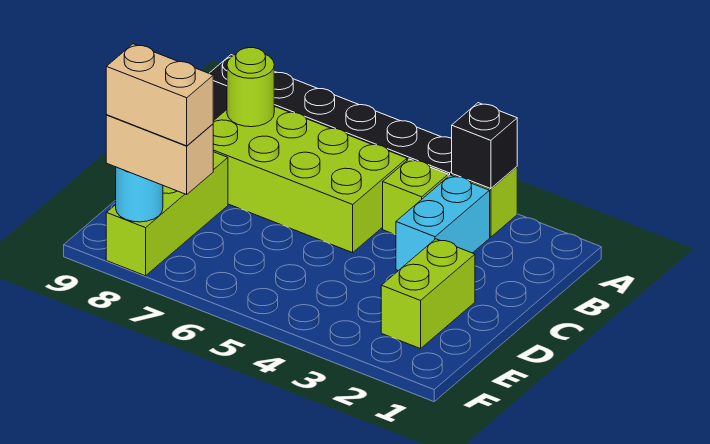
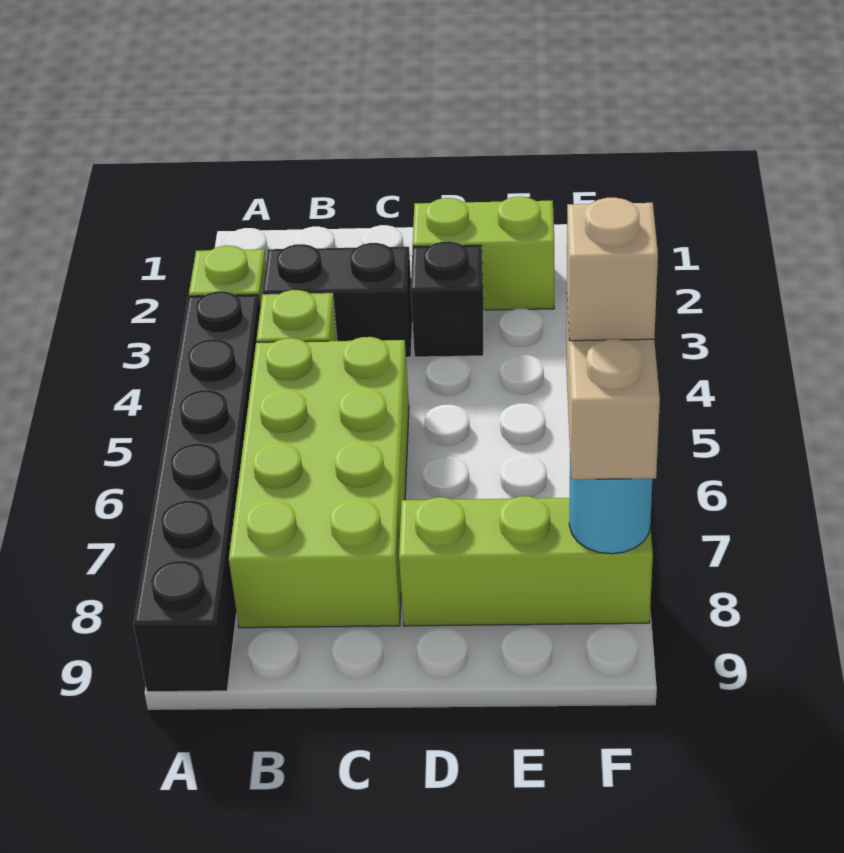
black 1x1 brick [452,103,517,189] -> black 1x1 brick moved to [411,241,484,357]
cyan 1x2 brick [396,175,490,271] -> black 1x2 brick [263,243,413,357]
lime 1x1 round brick [227,48,274,127] -> none
tan 1x2 brick [106,44,213,146] -> tan 1x1 brick [567,198,658,341]

